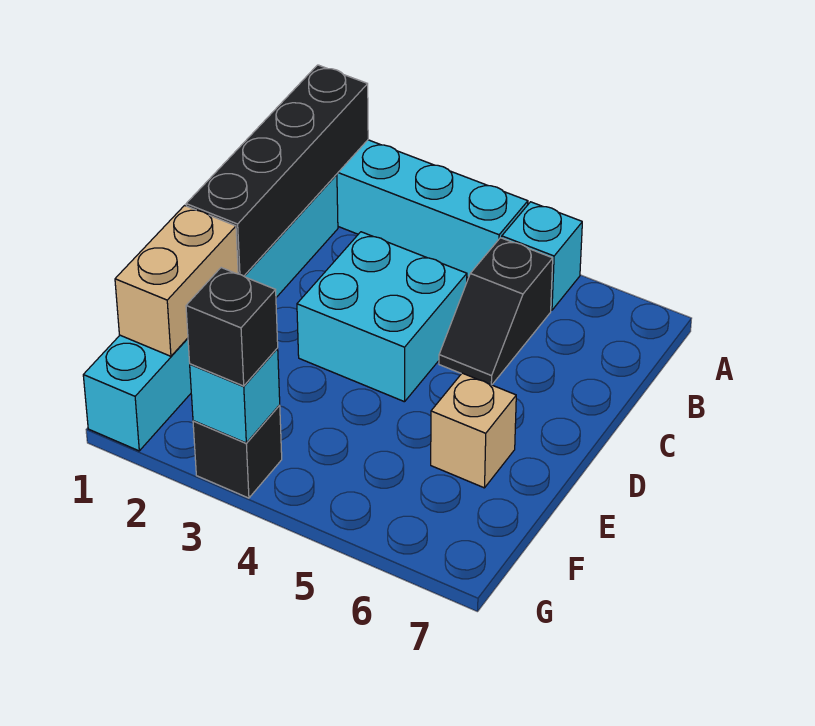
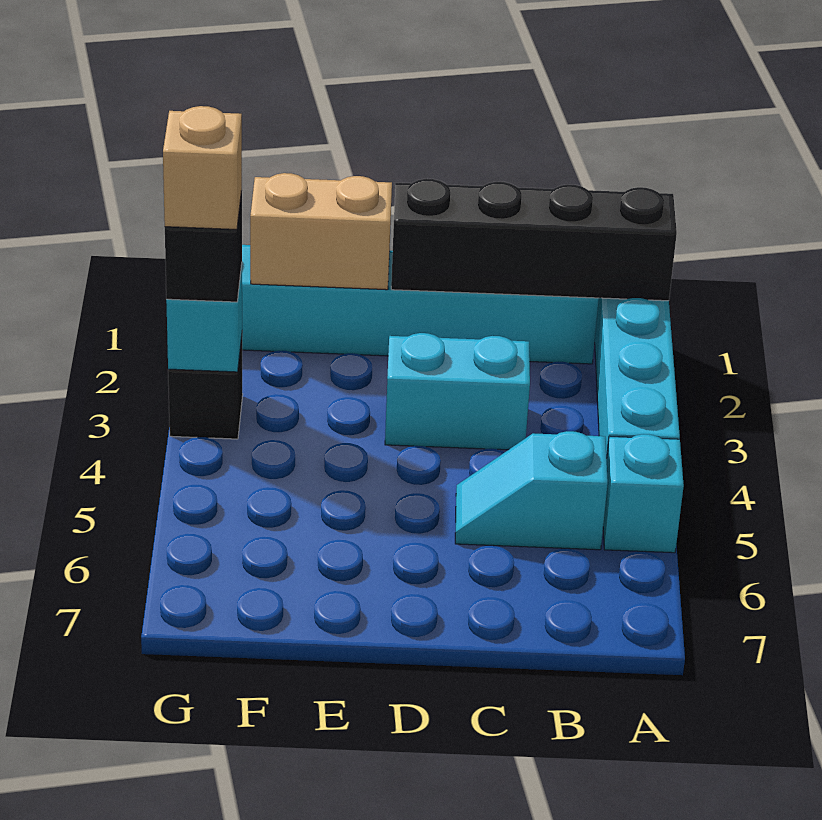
black 1x2 slope [439,238,553,385] -> cyan 1x2 slope [455,431,608,550]
cyan 2x2 brick [297,232,467,402] -> cyan 1x2 brick [385,333,530,450]
tan 1x1 brick [431,373,516,488] -> tan 1x1 brick moved to [163,106,242,229]

